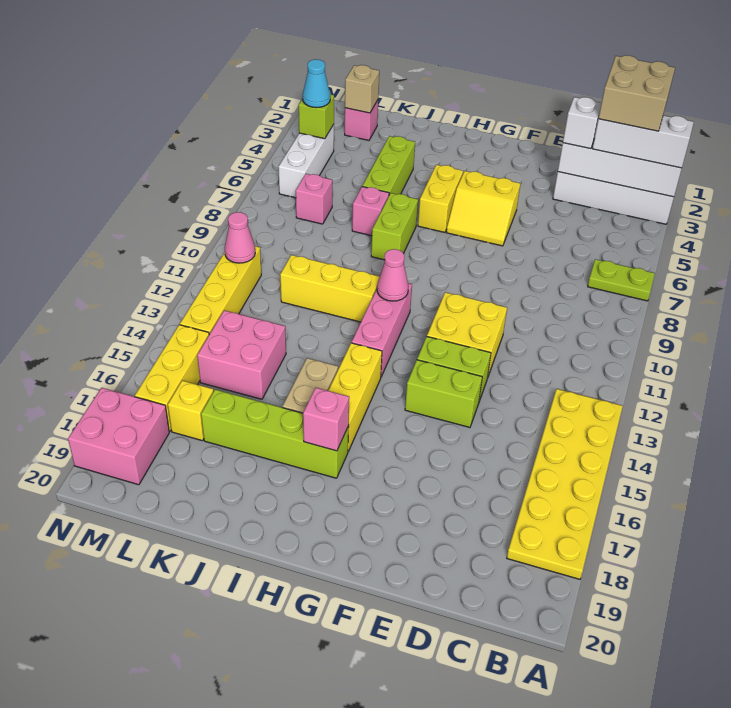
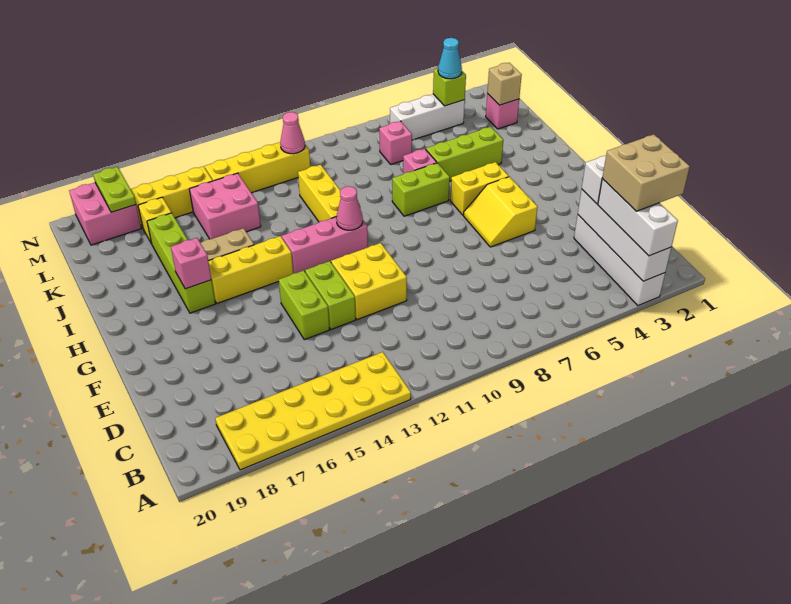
lime 1x2 plate [588,259,655,301] -> lime 1x2 plate moved to [93,167,136,212]

